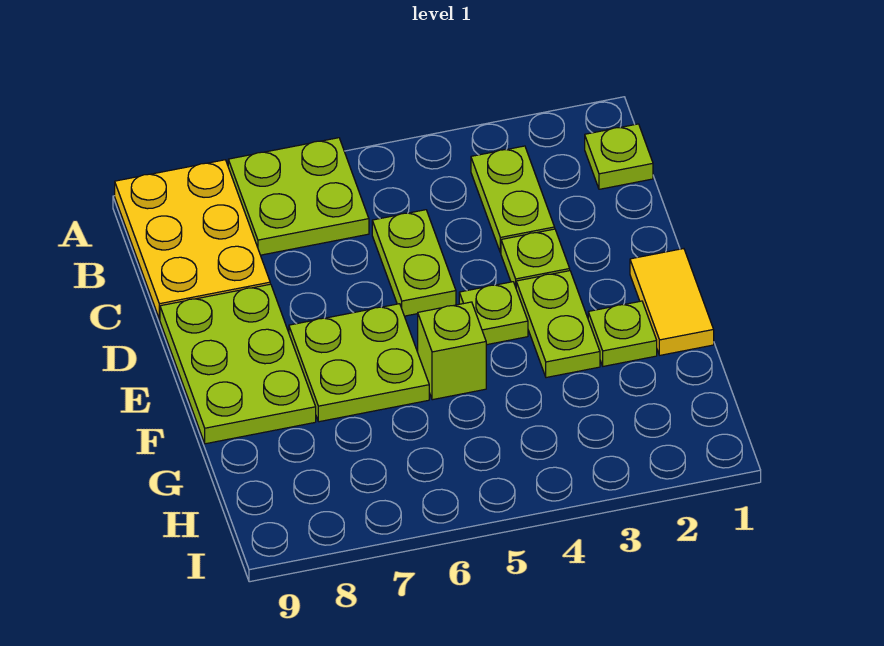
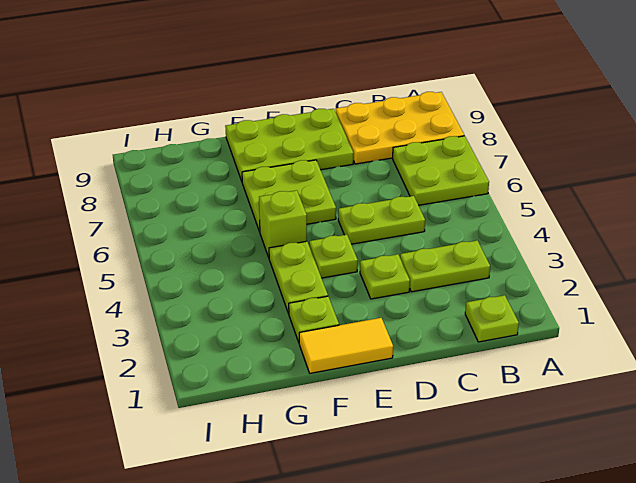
lime 1x2 plate [516,271,600,378] -> lime 1x2 plate turned to [269,241,328,314]

